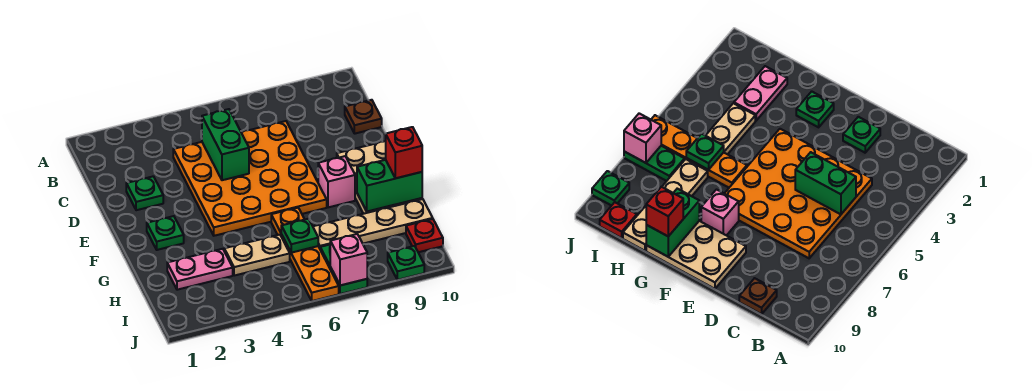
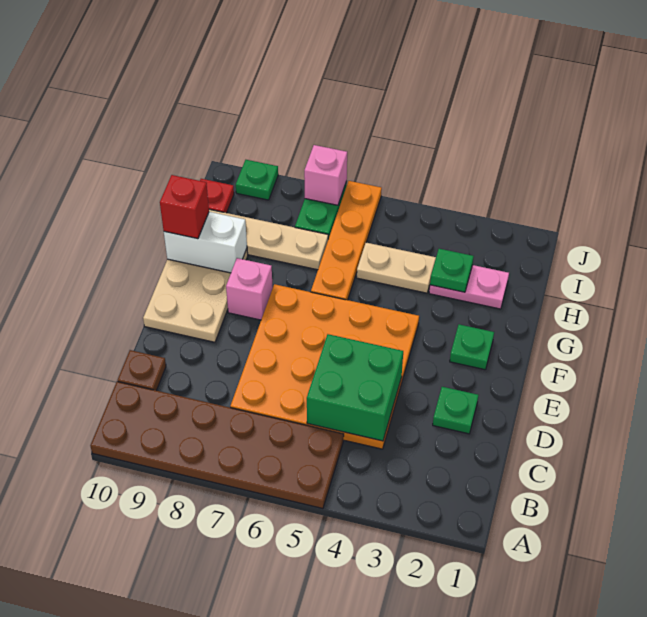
none -> brown 2x6 plate [90,382,344,509]
green 1x2 brick [202,109,249,180] -> green 2x2 brick [307,334,403,441]
green 1x2 brick [357,160,422,212] -> white 1x2 brick [164,212,247,273]
green 1x1 plate [281,219,318,253] -> green 1x1 plate moved to [430,249,474,292]

